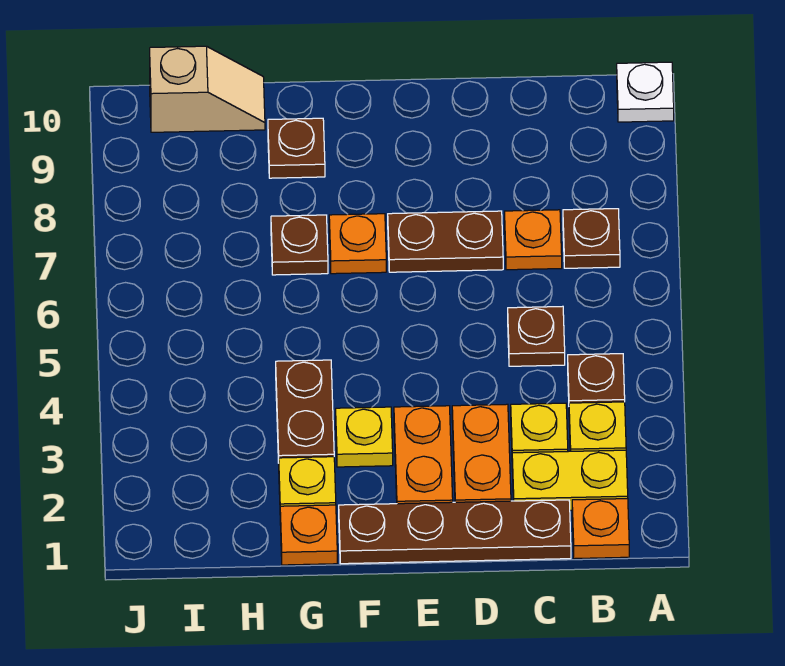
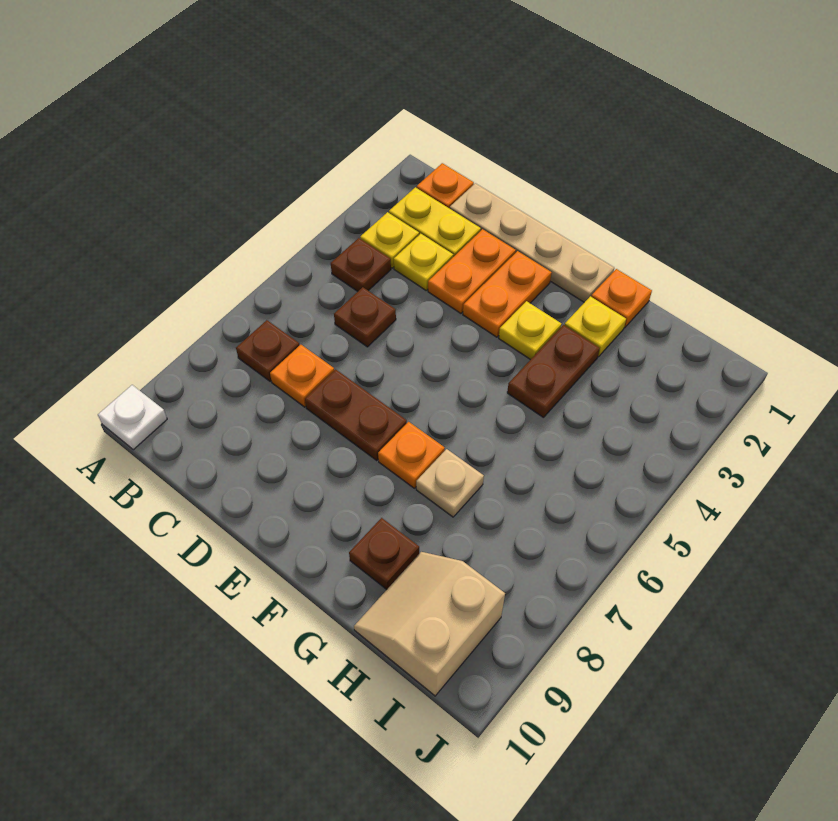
brown 1x4 plate [339,500,571,564] -> tan 1x4 plate [450,183,614,302]
brown 1x1 plate [271,215,328,275] -> tan 1x1 plate [416,449,484,517]
tan 1x2 slope [150,46,265,132] -> tan 2x2 slope [354,552,505,696]

